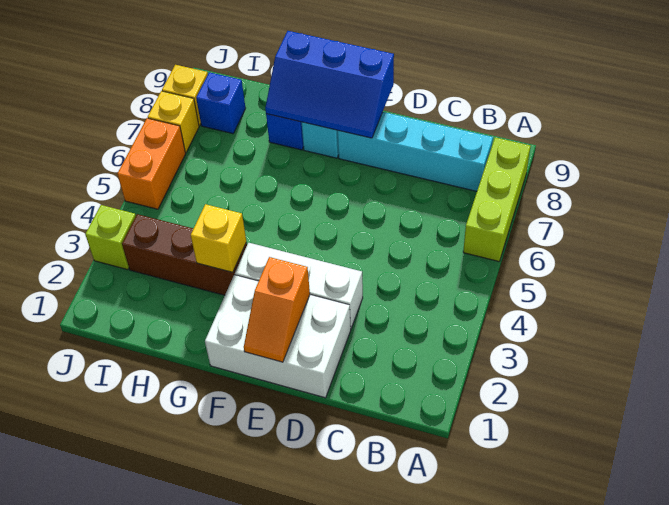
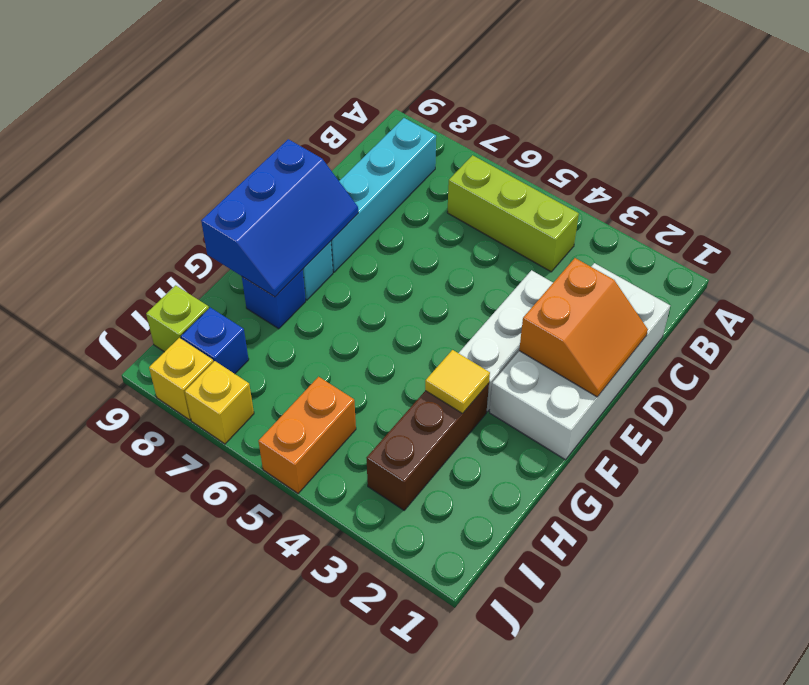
lime 1x3 brick [463,138,531,261] -> lime 1x3 brick moved to [447,155,579,272]
white 2x3 brick [205,275,351,398] -> white 2x4 brick [490,263,671,460]
orange 1x2 slope [244,257,310,362] -> orange 2x2 slope [519,258,648,397]
yellow 1x1 brick [191,204,246,272] -> yellow 1x1 tile [425,350,490,413]
lime 1x1 brick [85,205,136,270] -> lime 1x1 brick moved to [146,285,209,352]
orange 1x2 brick [118,118,186,209] -> orange 1x2 brick turned to [259,377,356,493]

